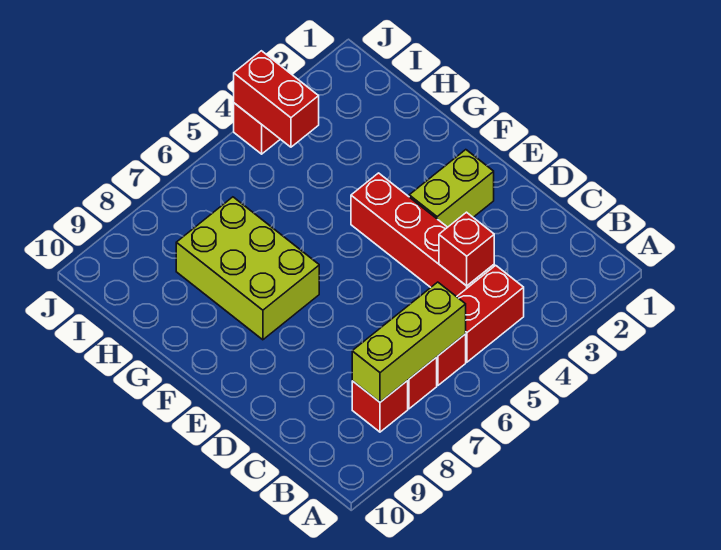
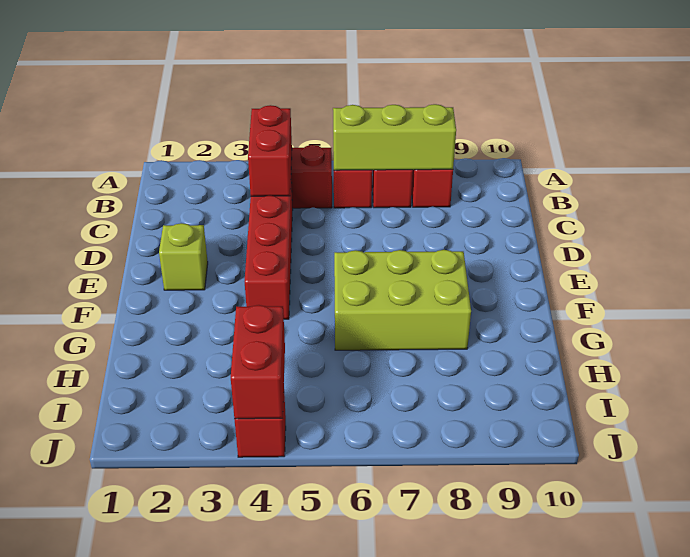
red 1x1 brick [439,212,494,286] -> red 1x2 brick [248,105,292,196]
lime 1x2 brick [409,150,494,227] -> lime 1x1 brick [159,223,208,290]
lime 2x3 brick [176,197,319,340] -> lime 2x3 brick turned to [334,250,471,350]

